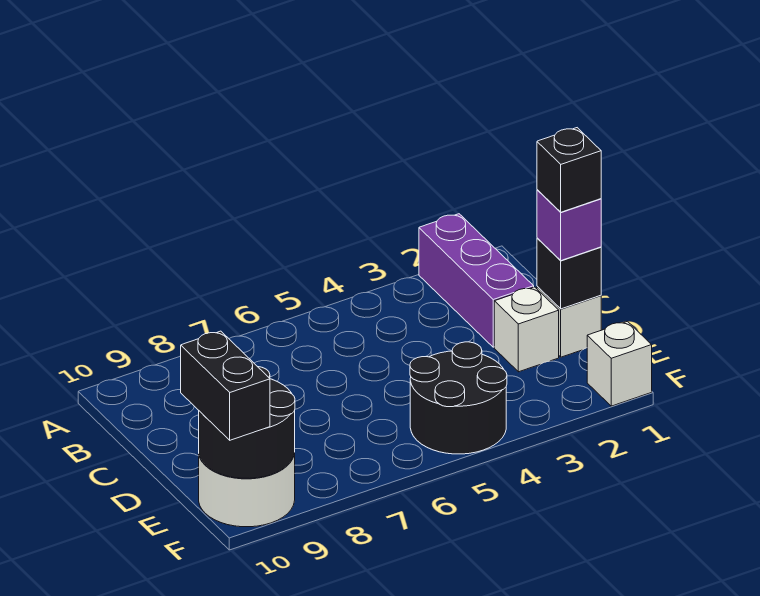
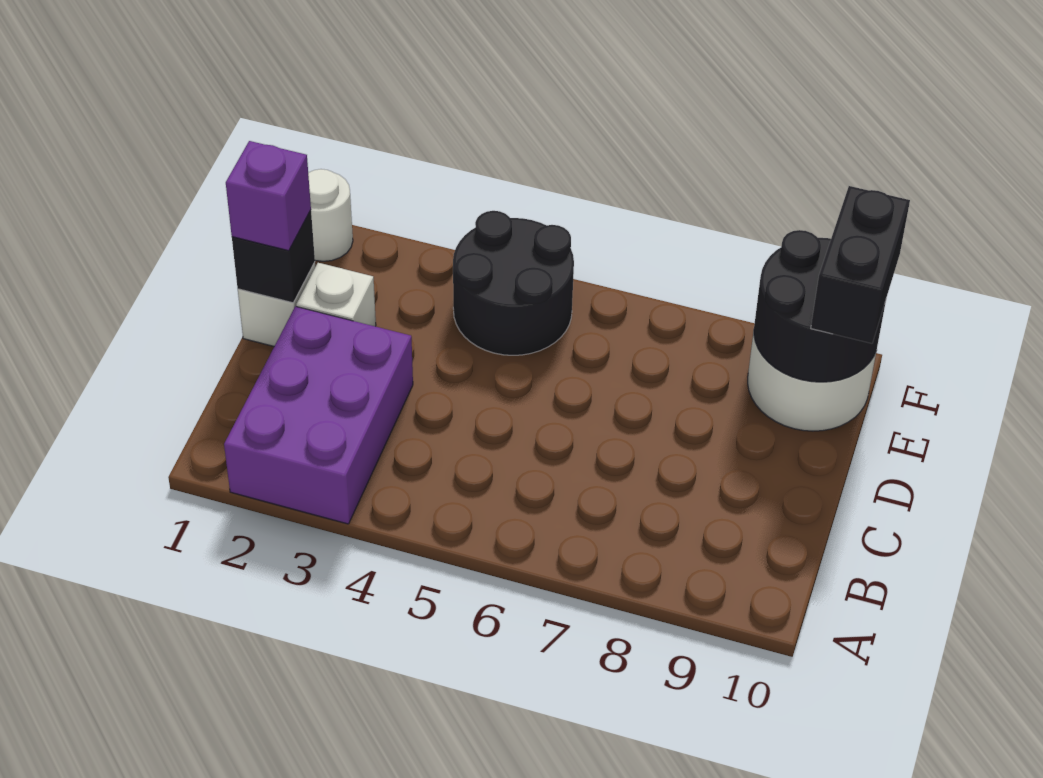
purple 1x3 brick [419,214,534,347] -> purple 2x3 brick [224,306,413,524]
black 1x1 brick [537,128,601,212] -> none
white 1x1 brick [587,321,652,406] -> white 1x1 round brick [308,169,353,261]

